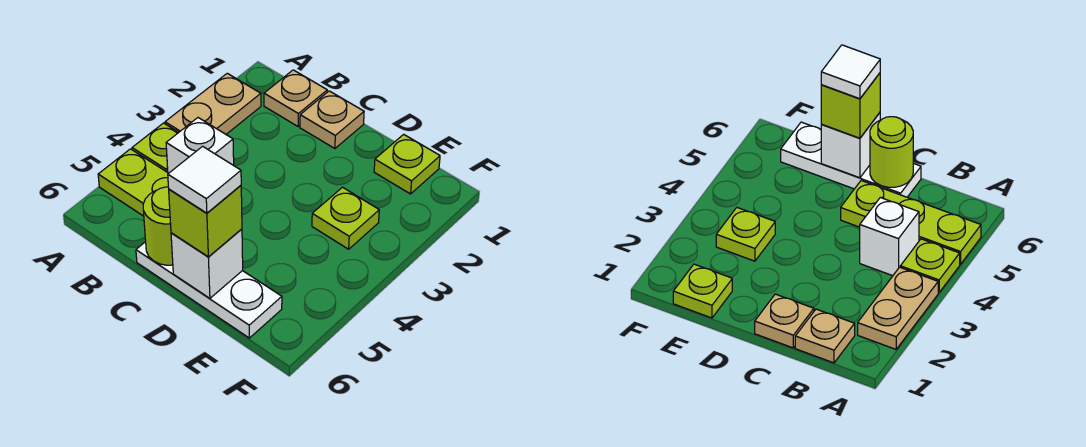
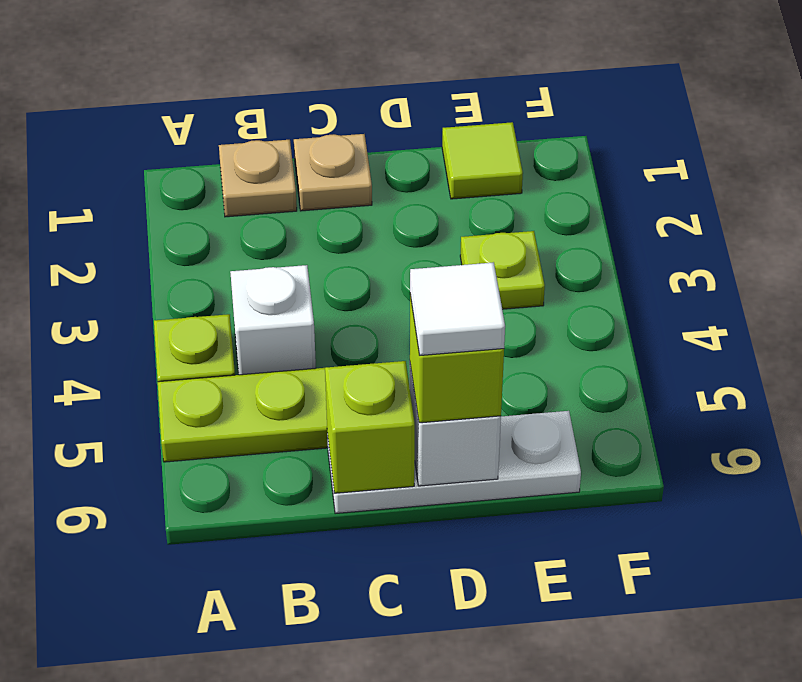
tan 1x2 plate [165,73,261,134] -> none
lime 1x1 round brick [143,187,173,265] -> lime 1x1 brick [325,361,415,493]
lime 1x1 plate [374,134,440,194] -> lime 1x1 tile [442,122,523,199]

